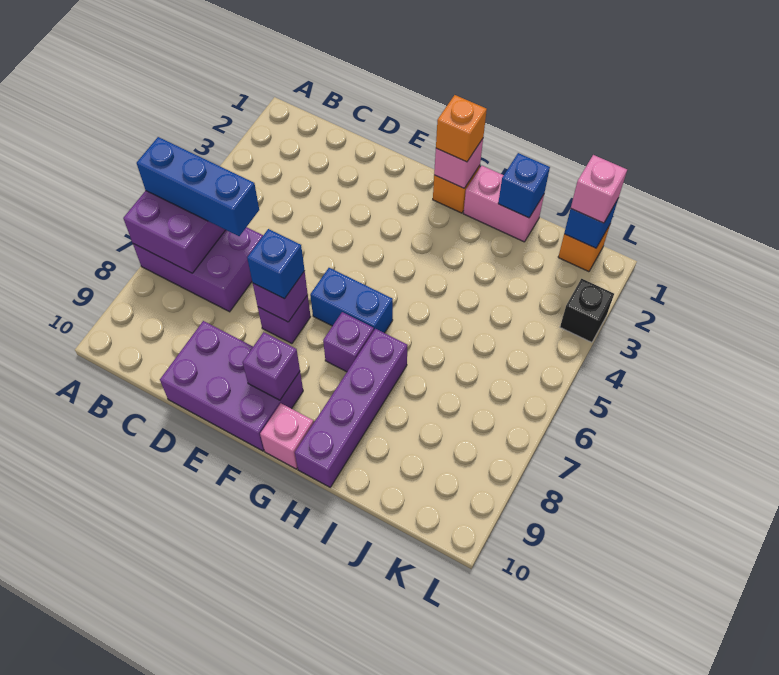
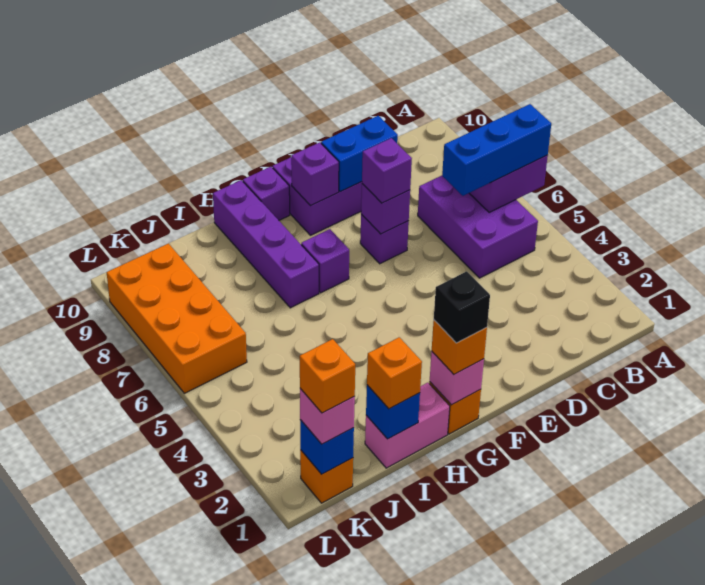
purple 2x3 brick [133,227,263,312] -> purple 2x3 brick turned to [418,175,538,278]
blue 1x1 brick [247,229,305,299] -> purple 1x1 brick [362,138,412,203]
blue 1x2 brick [310,268,393,333] -> blue 1x2 brick moved to [321,116,398,192]
pink 1x1 brick [260,403,314,469] -> purple 1x1 brick [243,167,290,220]
none -> orange 1x1 brick [367,337,422,409]
none -> orange 1x1 brick [300,339,355,413]
none -> orange 2x4 brick [107,243,247,393]
black 1x1 brick [560,279,614,342] -> black 1x1 brick moved to [434,271,490,343]

